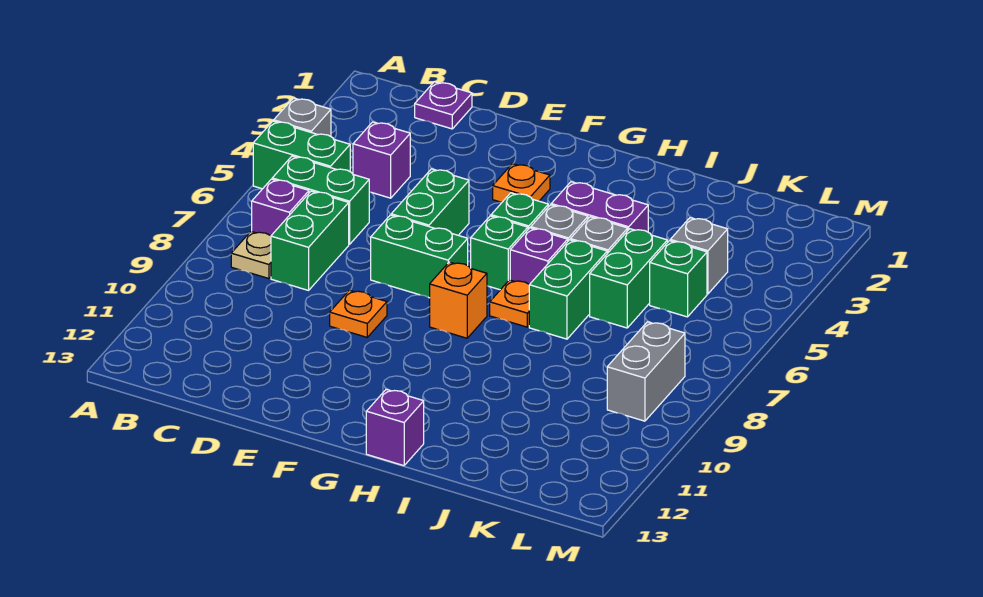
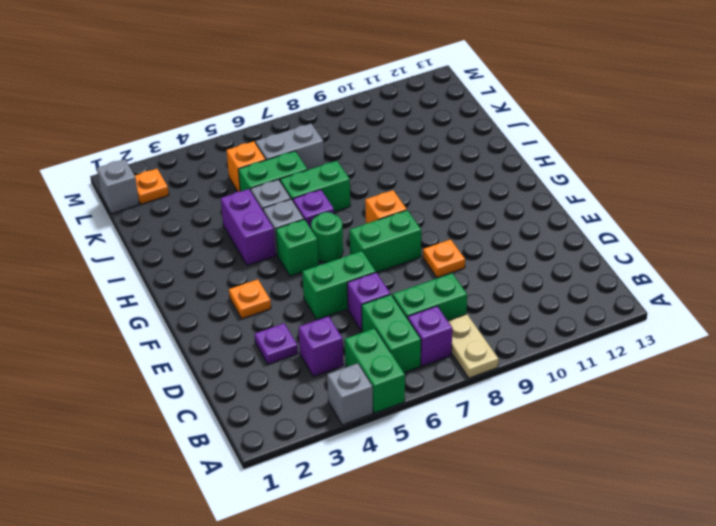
tan 1x1 plate [231,231,271,279] -> tan 1x2 plate [448,314,499,378]
purple 1x1 plate [415,82,472,129] -> purple 1x1 plate moved to [255,323,298,364]
green 1x2 brick [371,215,468,298] -> green 1x2 brick turned to [350,210,421,272]
green 1x1 brick [471,216,528,290] -> green 1x1 round brick [311,212,343,262]
orange 1x1 plate [490,280,529,327] -> orange 1x1 plate moved to [135,169,169,204]
purple 1x1 brick [366,389,424,466] -> purple 1x1 brick moved to [347,272,391,331]
grey 1x1 brick [670,218,728,294] -> grey 1x1 brick moved to [97,159,139,214]
green 1x1 brick [650,241,707,317] -> orange 1x1 brick [227,141,266,192]
grey 1x2 brick [607,322,685,421] -> grey 1x2 brick moved to [256,124,324,170]

